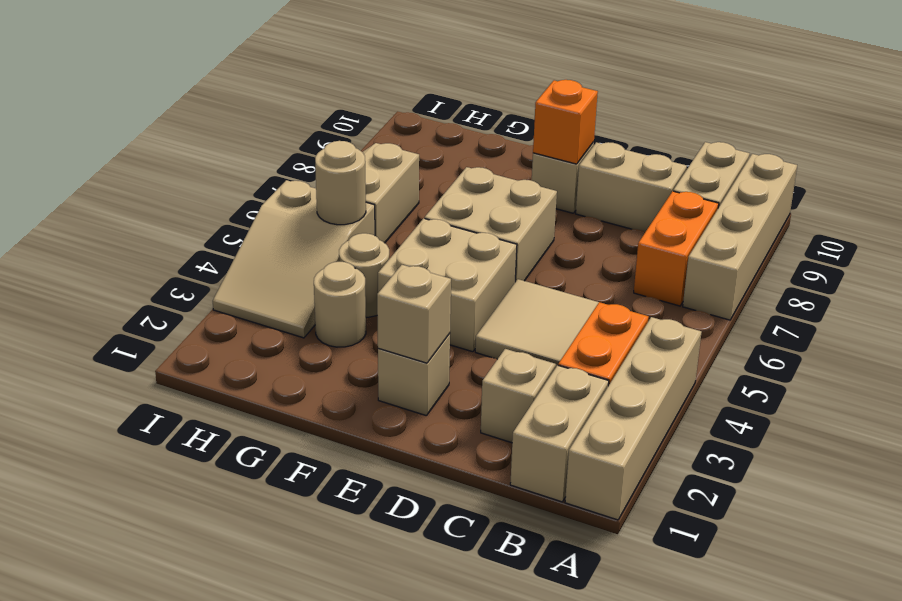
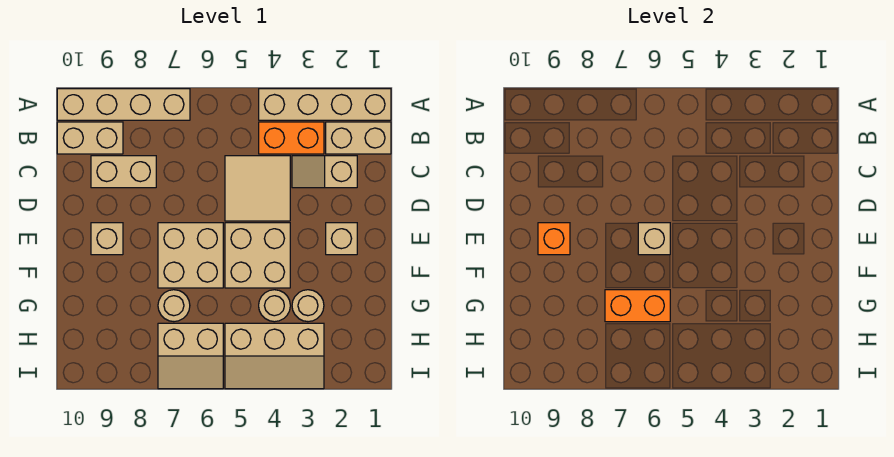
orange 1x2 brick [634,191,719,306] -> orange 1x2 brick moved to [605,290,670,322]
tan 1x2 brick [576,142,687,232] -> tan 1x2 brick turned to [91,156,156,188]
tan 1x1 brick [377,265,451,363] -> tan 1x1 brick moved to [638,223,670,255]
tan 2x3 slope [213,180,375,338] -> tan 2x3 slope turned to [225,323,324,389]
tan 1x1 round brick [315,141,366,225] -> tan 1x1 round brick moved to [158,290,190,322]

